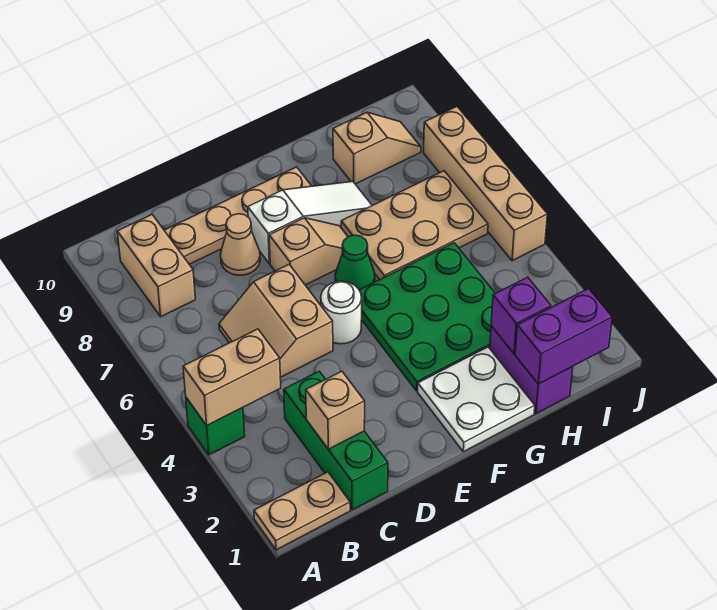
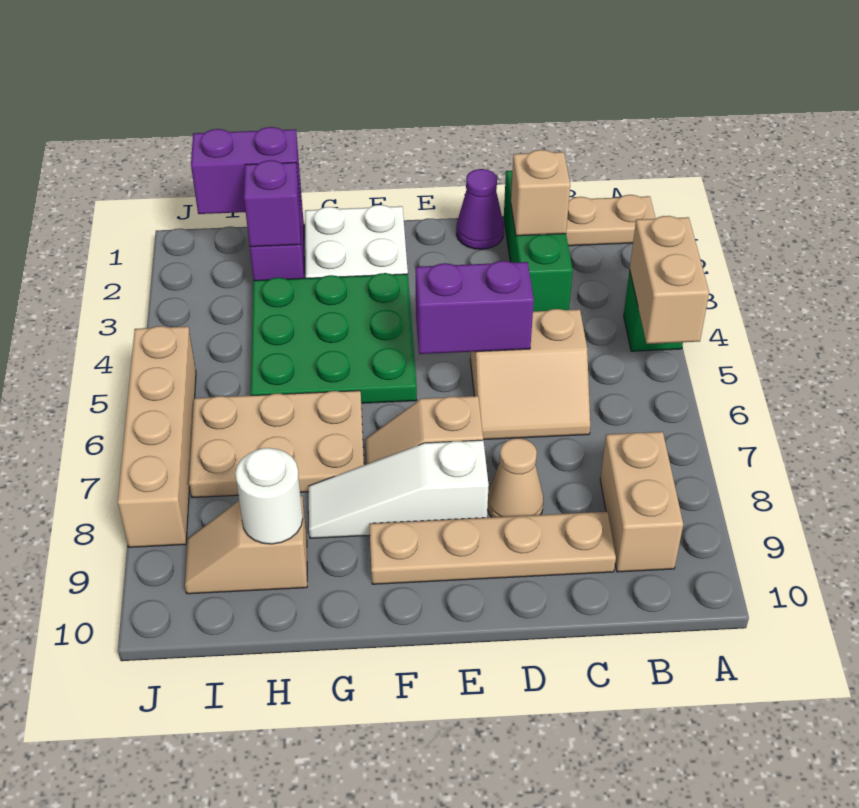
tan 1x2 brick [183,329,281,425] -> tan 1x2 brick turned to [630,216,709,344]
tan 2x2 slope [219,265,333,377] -> tan 2x2 slope turned to [470,309,590,440]
none -> purple 1x1 cone [456,169,504,249]
none -> purple 1x2 brick [416,261,534,354]
white 1x1 round brick [321,281,362,344] -> white 1x1 round brick moved to [235,448,303,544]
green 1x1 cone [335,235,375,290] -> none

